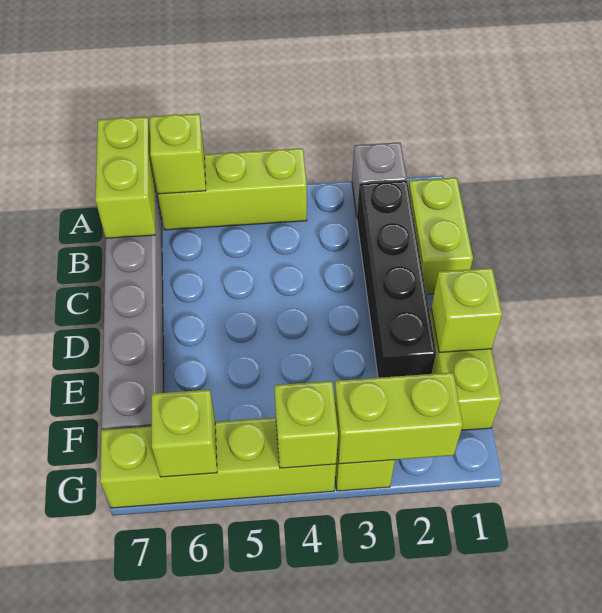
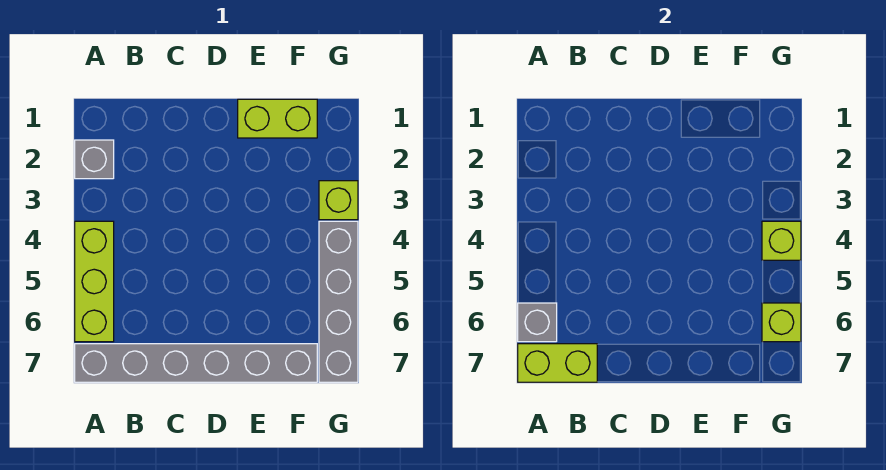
lime 1x1 brick [150,114,206,194] -> grey 1x1 brick [518,303,557,342]
lime 1x2 brick [408,178,473,294] -> none
black 1x4 brick [357,181,436,378] -> none
lime 1x1 brick [431,268,502,353] -> none
lime 1x2 brick [334,372,463,464] -> none
lime 1x4 brick [100,418,336,508] -> grey 1x4 brick [319,221,358,382]

